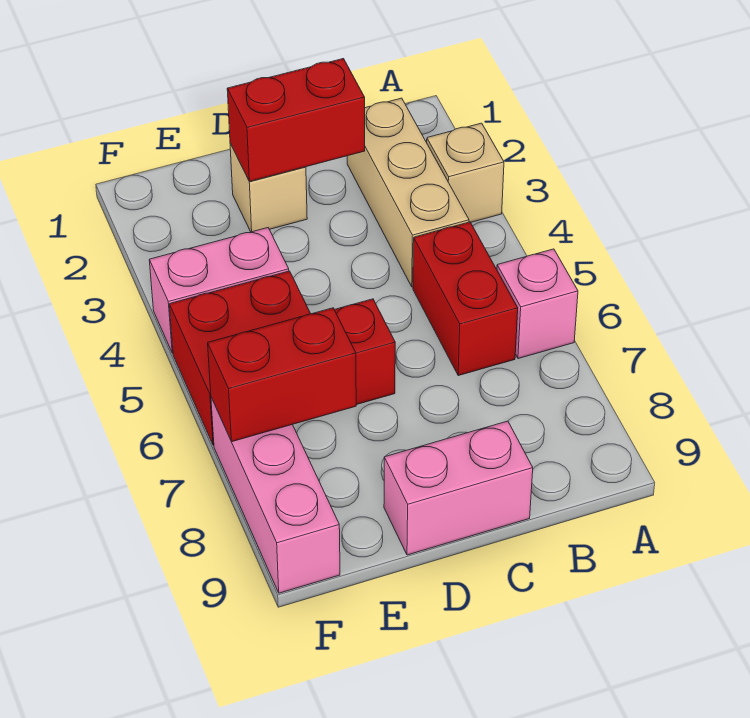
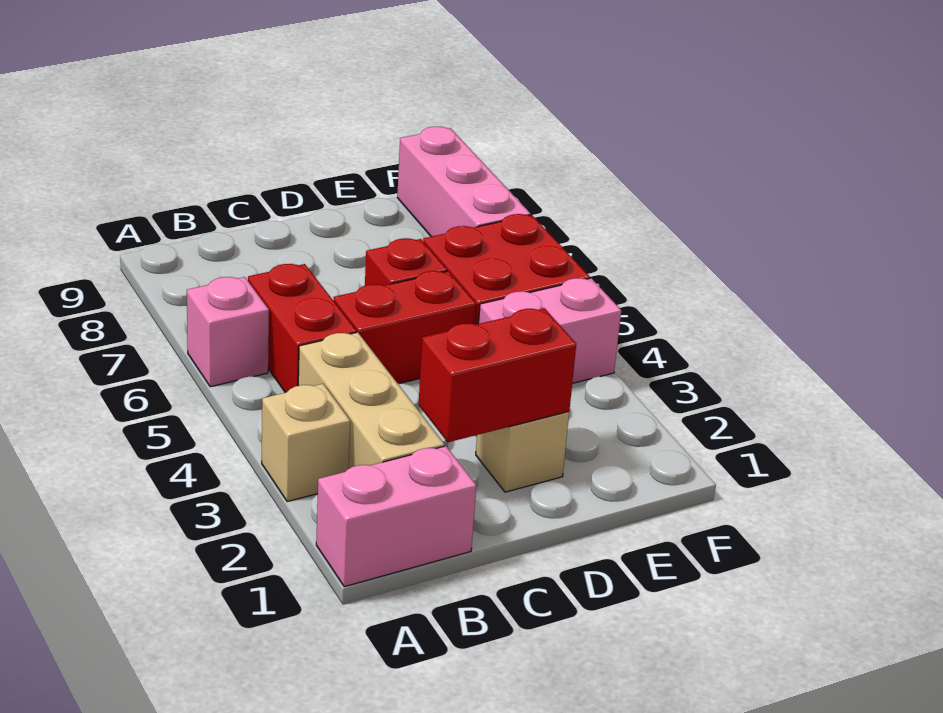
pink 1x2 brick [384,421,533,555] -> pink 1x2 brick moved to [316,446,476,587]
red 1x2 brick [208,308,356,442] -> red 1x2 brick moved to [334,271,476,384]

